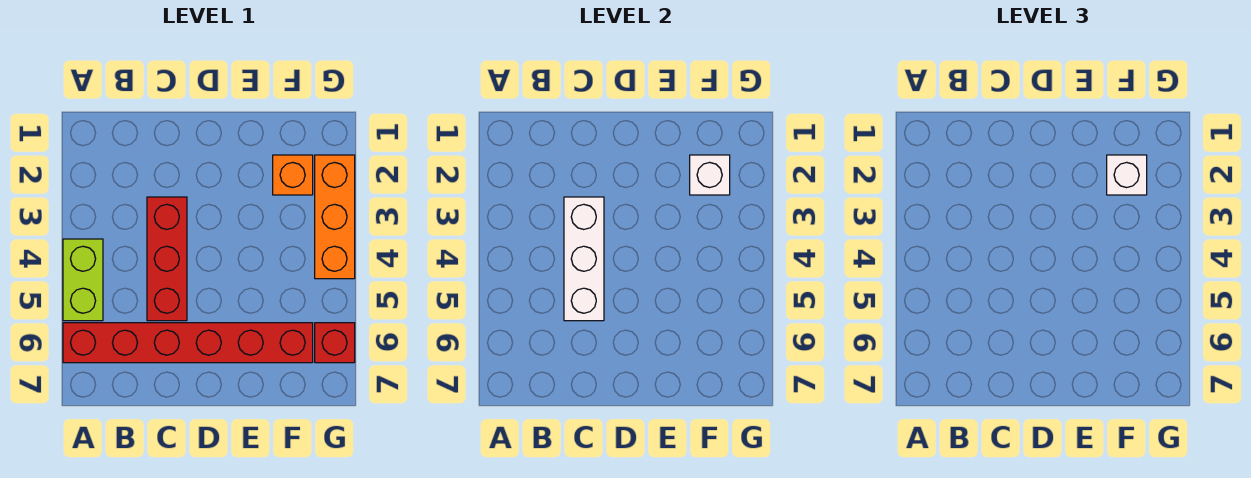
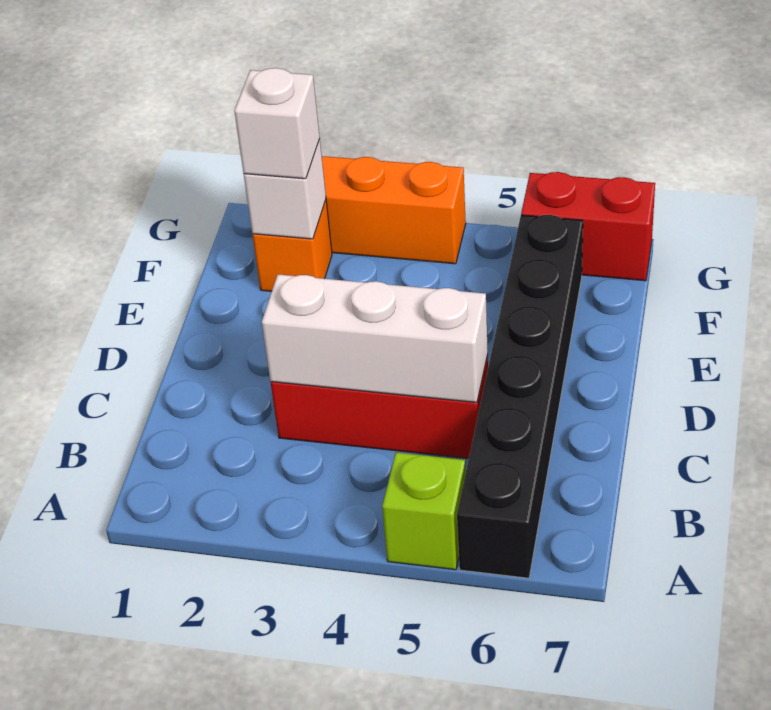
lime 1x2 brick [63,239,103,321] -> lime 1x1 brick [382,452,466,570]
red 1x6 brick [63,323,313,363] -> black 1x6 brick [457,215,583,578]
red 1x1 brick [315,323,355,363] -> red 1x2 brick [521,172,655,281]

